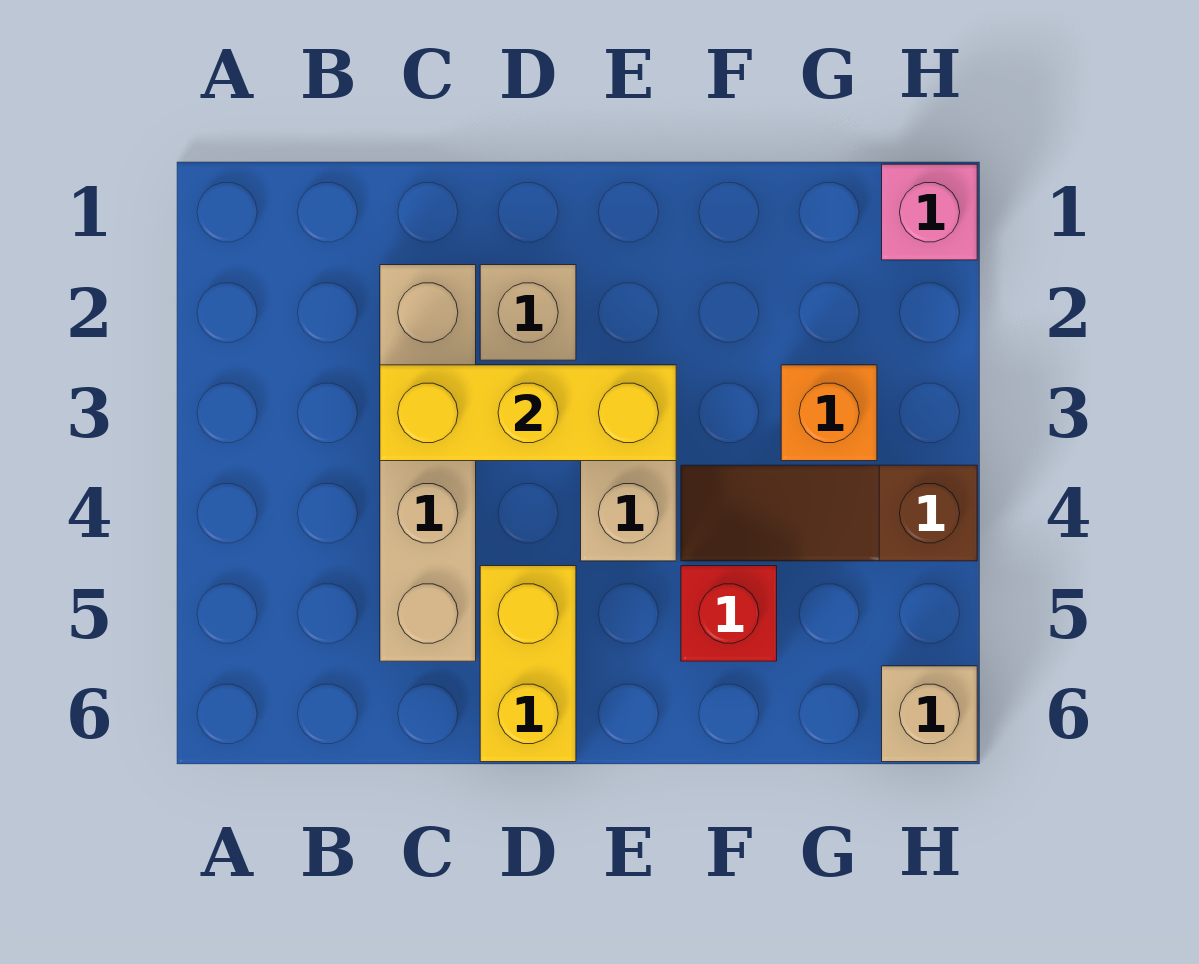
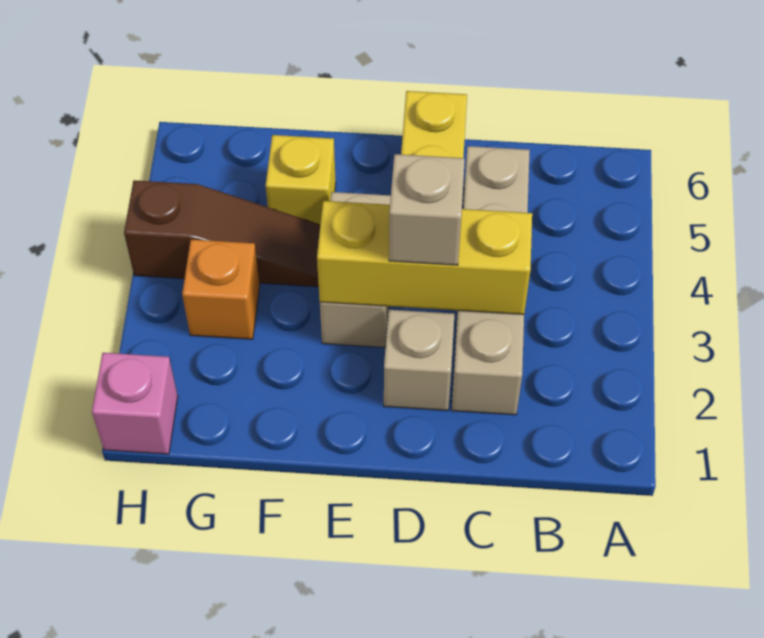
red 1x1 brick [681,566,777,661] -> yellow 1x1 brick [266,135,336,224]
tan 1x1 brick [882,666,977,762] -> tan 1x1 brick moved to [389,154,465,265]

